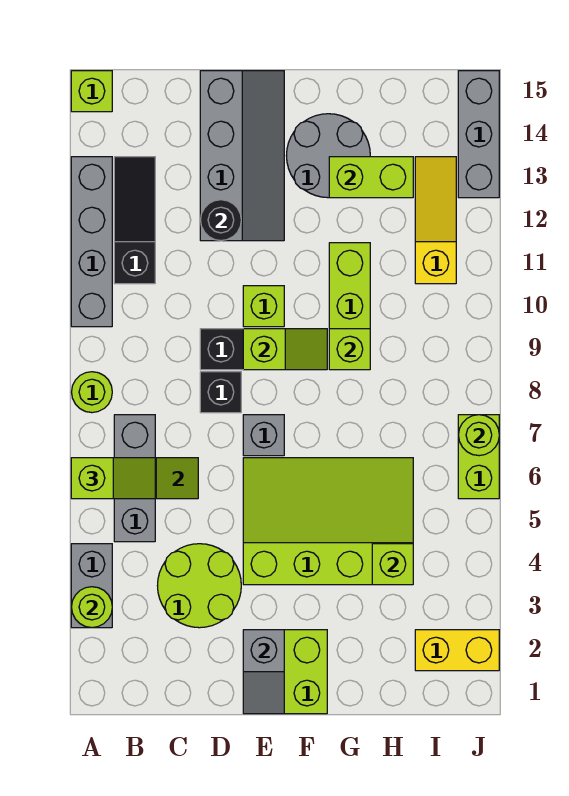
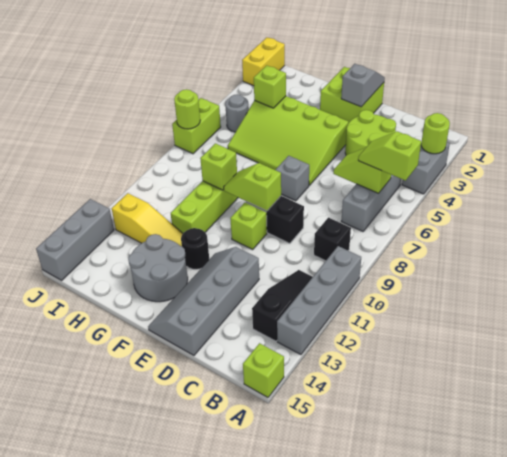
lime 1x1 round brick [72,372,112,413] -> none
black 1x3 slope [114,157,155,284] -> black 1x3 slope turned to [252,270,312,341]
black 1x1 brick [200,372,241,413] -> black 1x1 brick moved to [314,218,351,261]
black 1x1 round brick [200,200,241,241] -> black 1x1 round brick moved to [181,228,209,269]
lime 1x2 brick [329,157,413,198] -> none
yellow 1x2 brick [415,630,499,671] -> yellow 1x2 brick turned to [242,37,285,86]
none -> grey 1x1 round brick [225,94,249,132]
yellow 1x3 slope [415,157,456,284] -> yellow 1x3 slope turned to [112,193,183,246]

